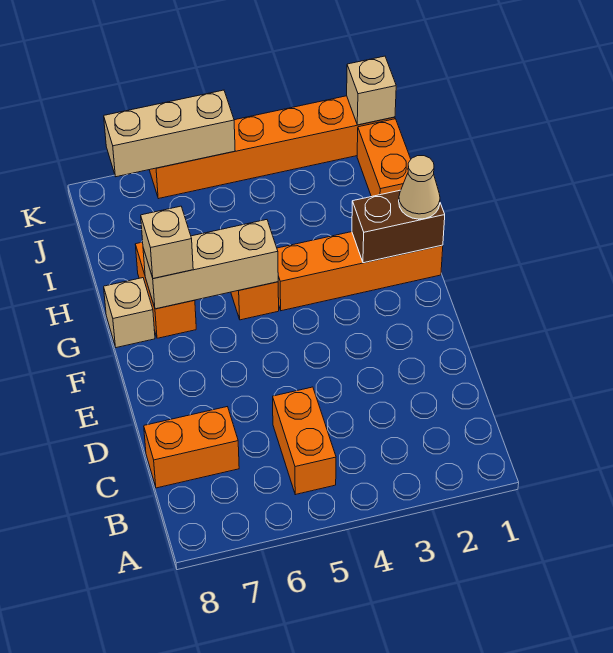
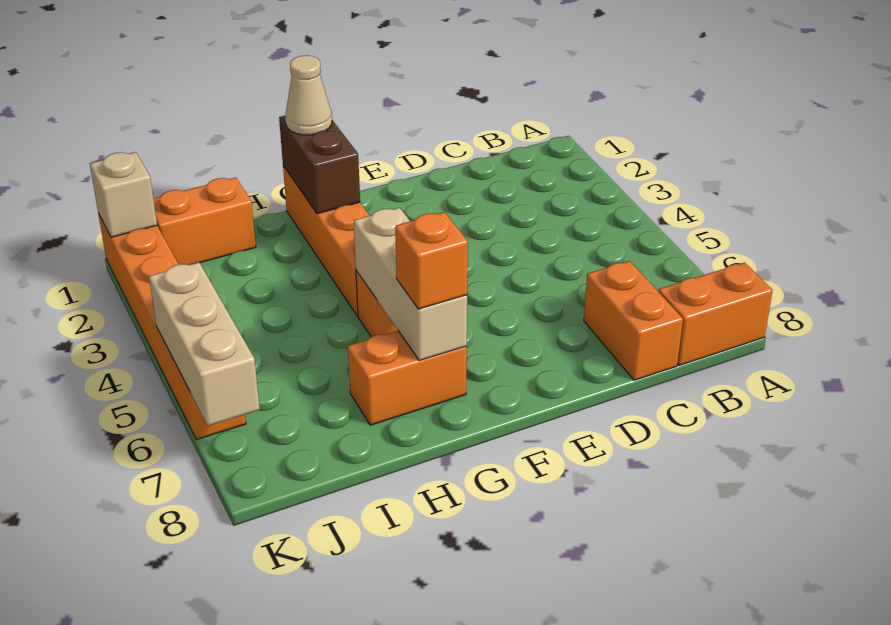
orange 1x2 brick [273,387,336,495] -> orange 1x2 brick moved to [658,263,773,365]
tan 1x1 brick [141,206,193,279] -> orange 1x1 brick [395,212,468,309]
tan 1x1 brick [104,278,155,348] -> none

